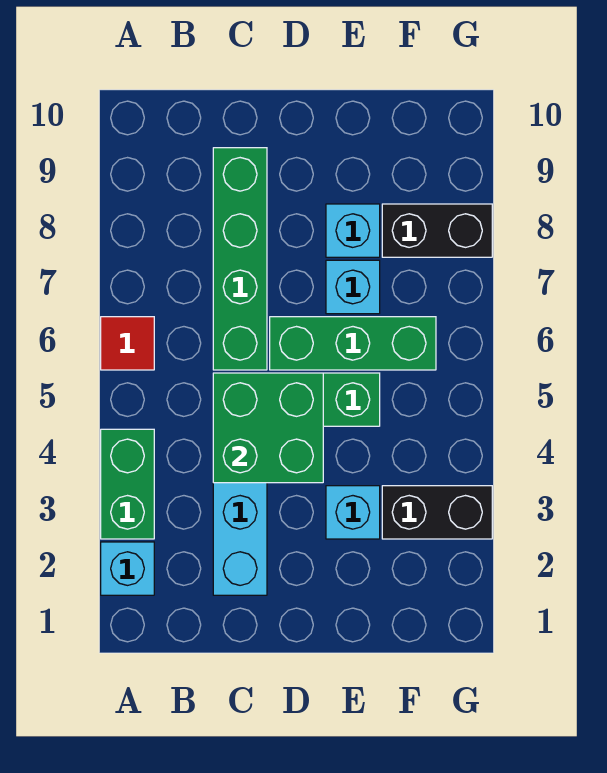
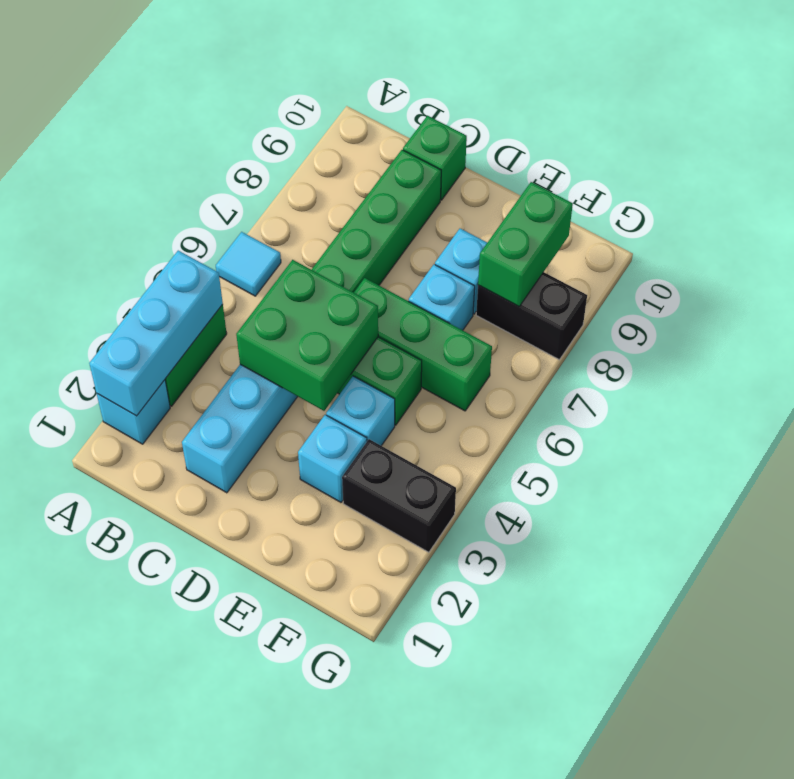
none -> cyan 1x3 brick [89,251,223,416]
red 1x1 tile [101,317,154,370] -> cyan 1x1 tile [216,232,281,296]
none -> green 1x1 brick [403,116,467,200]
none -> cyan 1x1 brick [326,376,395,446]
none -> green 1x2 brick [478,182,573,306]

